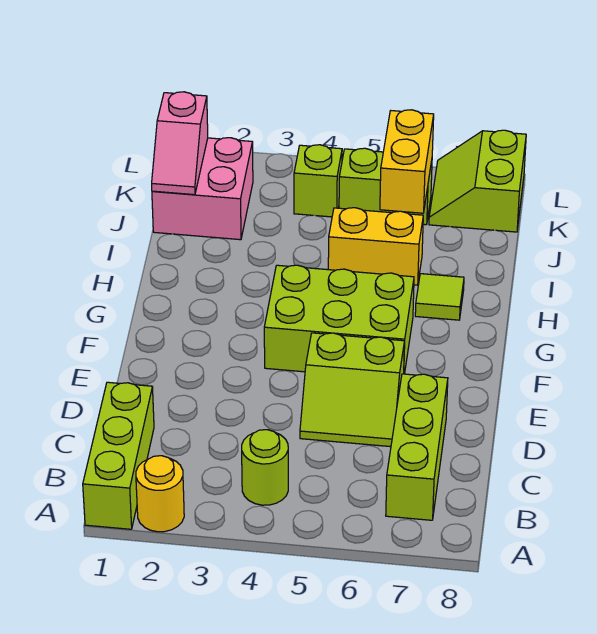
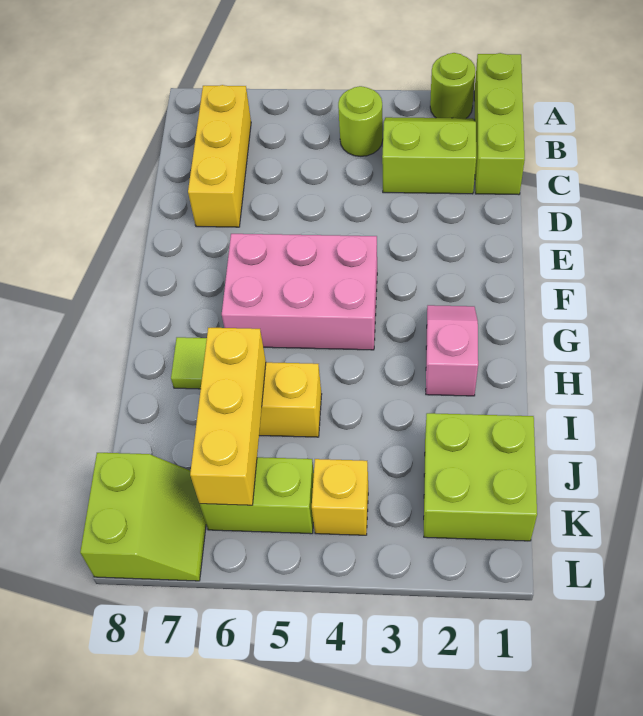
yellow 1x1 round brick [136,456,184,532] -> lime 1x1 round brick [430,53,475,118]
lime 1x3 brick [386,374,448,520] -> yellow 1x3 brick [188,85,251,227]
lime 2x2 slope [300,333,405,447] -> lime 2x2 slope moved to [382,117,476,194]
lime 2x3 brick [264,265,414,374] -> pink 2x3 brick [222,234,377,350]
pink 2x2 brick [152,138,253,240] -> lime 2x2 brick [424,413,537,541]
pink 1x2 slope [152,92,208,195] -> pink 1x2 slope moved to [426,305,478,396]
yellow 1x2 brick [380,110,434,213] -> yellow 1x3 brick [190,328,266,505]
lime 1x1 brick [294,145,342,217] -> yellow 1x1 brick [312,459,368,535]

